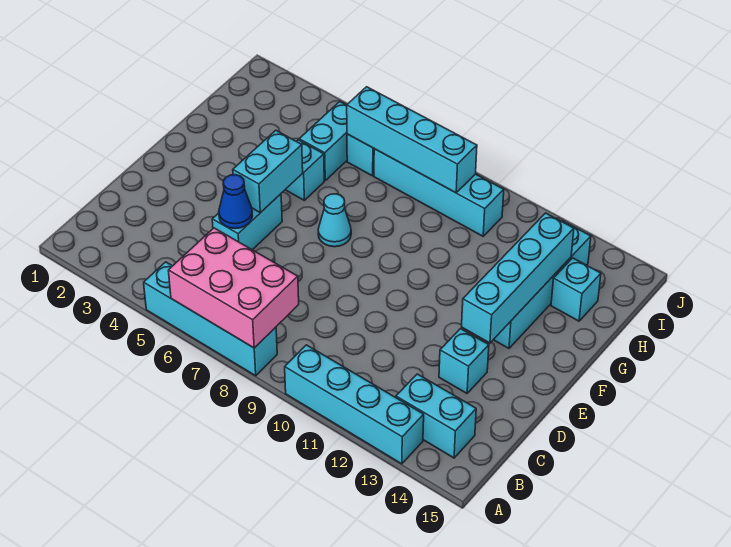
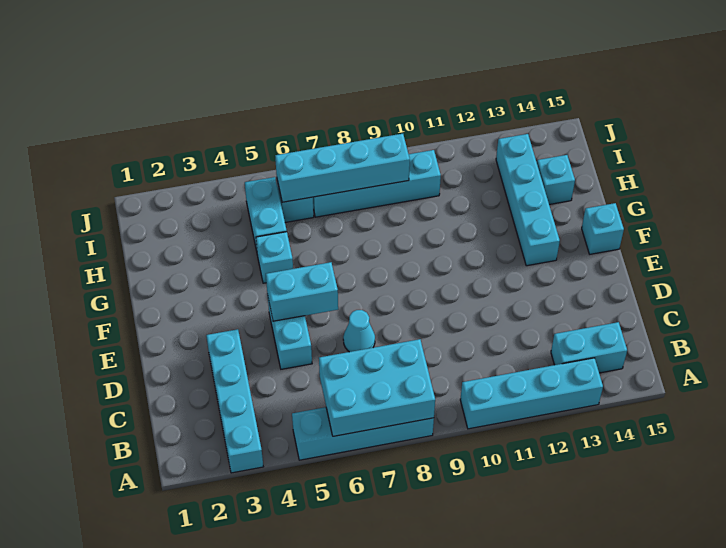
pink 2x3 brick [168,228,299,348] -> cyan 2x3 brick [319,339,435,436]
blue 1x1 cone [219,175,252,228] -> none
cyan 1x1 brick [439,329,489,393] -> cyan 1x1 brick moved to [582,203,624,254]
cyan 1x2 brick [233,130,303,213] -> cyan 1x2 brick turned to [266,262,338,321]
cyan 1x4 brick [462,213,574,343] -> cyan 1x4 brick moved to [206,329,263,473]
cyan 1x1 cone [318,194,351,247] -> cyan 1x1 cone moved to [343,310,375,352]

